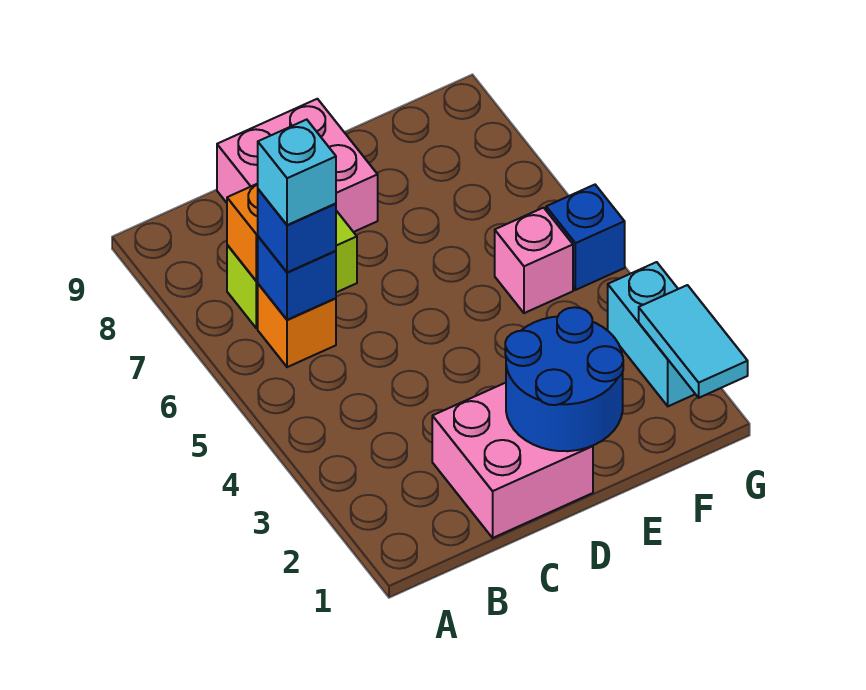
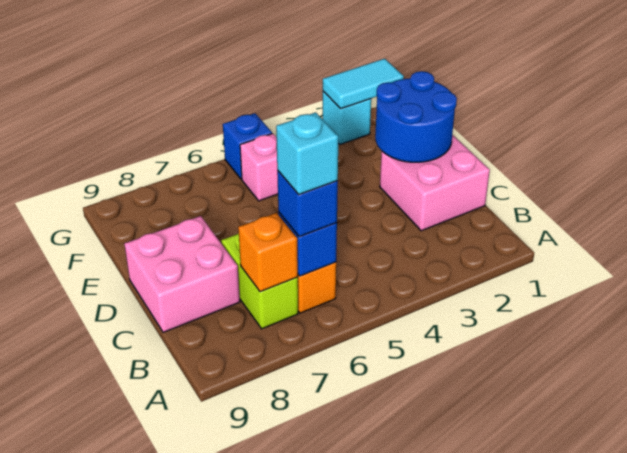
cyan 1x2 brick [608,262,695,406] -> cyan 1x1 brick [323,91,371,144]

